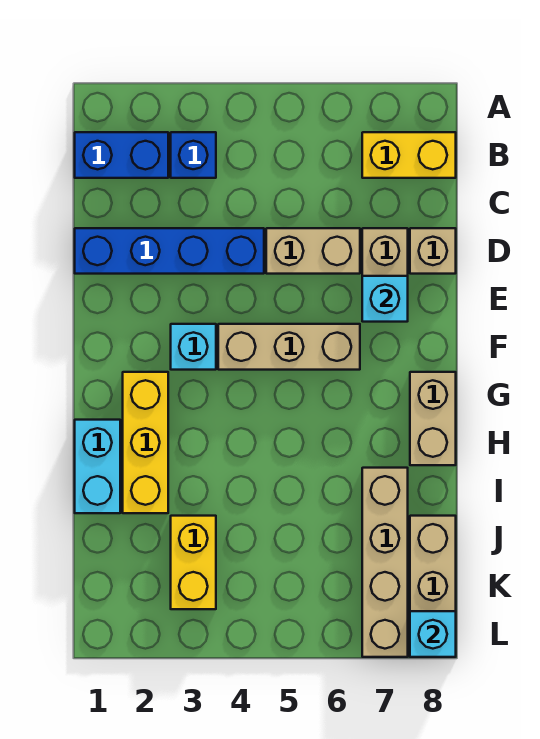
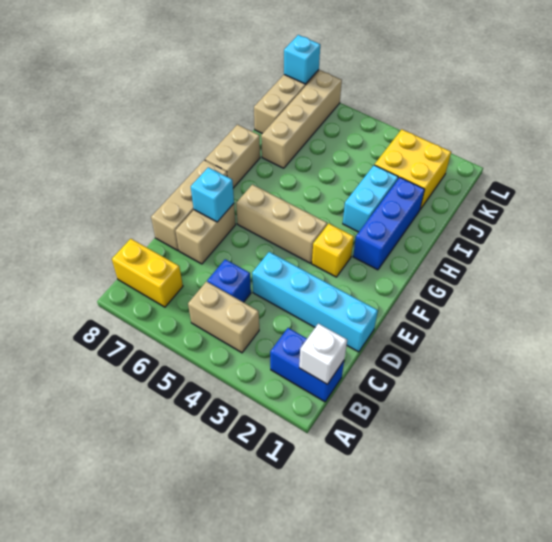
none -> white 1x1 brick [299,324,347,384]
blue 1x1 brick [171,132,216,178] -> blue 1x1 brick moved to [207,259,251,302]
blue 1x4 brick [75,228,264,274] -> cyan 1x4 brick [252,252,378,352]
tan 1x2 brick [266,228,360,274] -> tan 1x2 brick moved to [188,282,259,353]
tan 1x1 brick [410,228,456,274] -> tan 1x3 brick [151,160,227,251]
cyan 1x1 brick [171,324,216,370] -> yellow 1x1 brick [312,224,354,277]
yellow 1x3 brick [123,372,168,513] -> blue 1x3 brick [353,178,425,270]
cyan 1x2 brick [75,420,120,513] -> cyan 1x2 brick moved to [343,165,398,232]
yellow 1x2 brick [171,516,216,609] -> yellow 2x2 brick [375,129,451,209]

